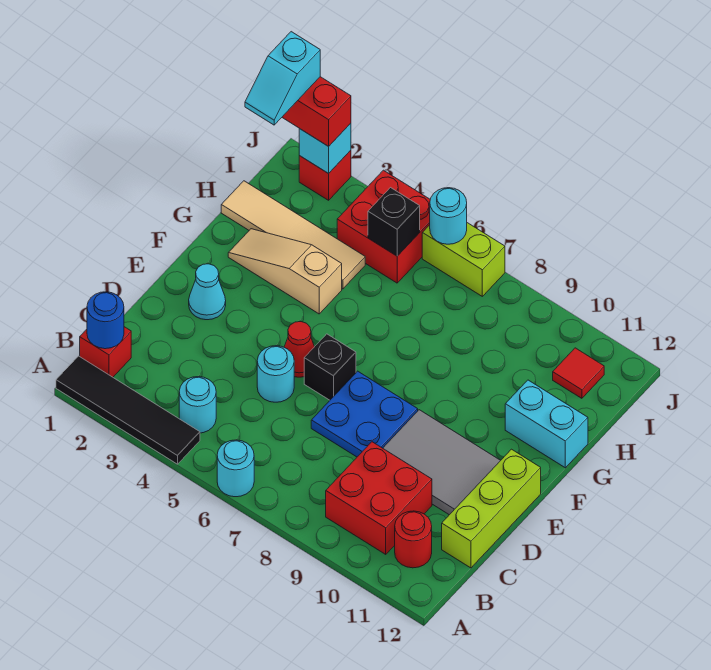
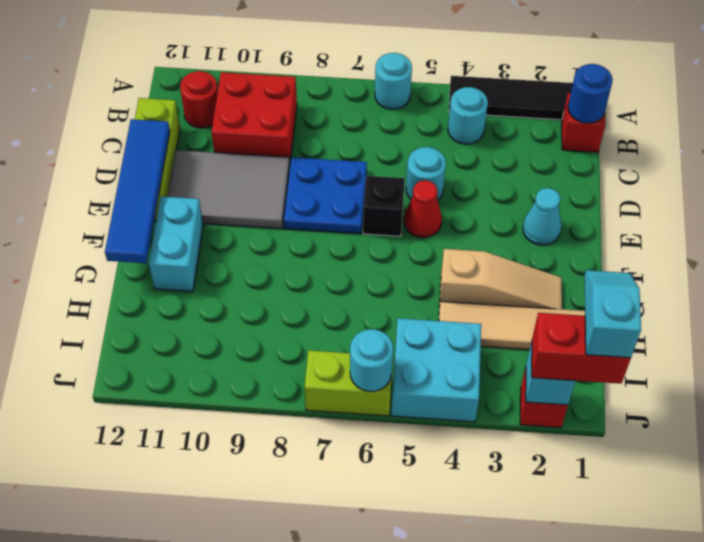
none -> blue 1x4 tile [105,119,170,263]
cyan 1x2 brick [505,380,588,468] -> cyan 1x2 brick turned to [149,196,203,292]
red 2x2 brick [337,170,430,283] -> cyan 2x2 brick [391,318,481,422]
black 1x1 brick [368,188,420,256] -> none
red 1x1 tile [553,348,604,398] -> none

